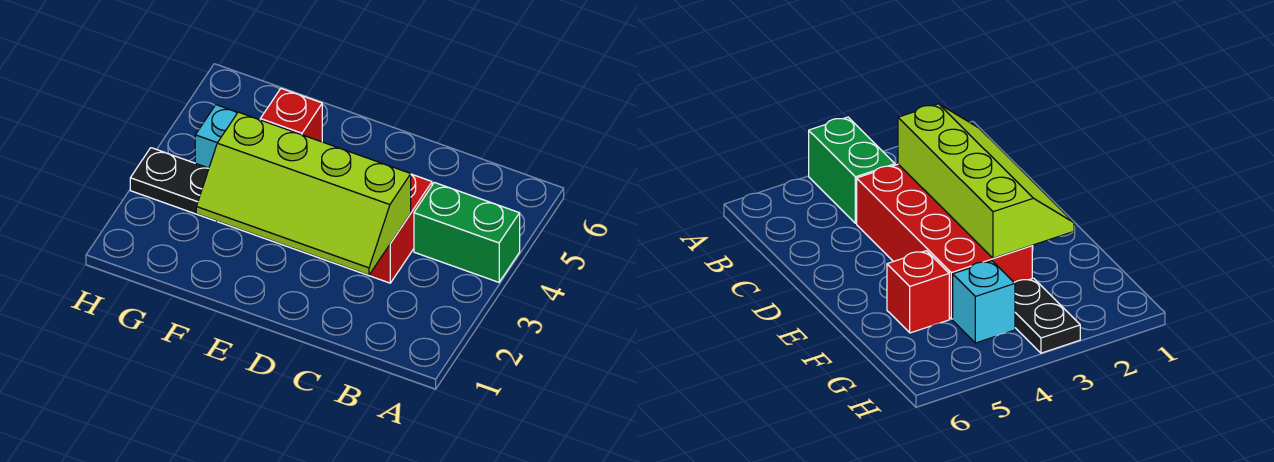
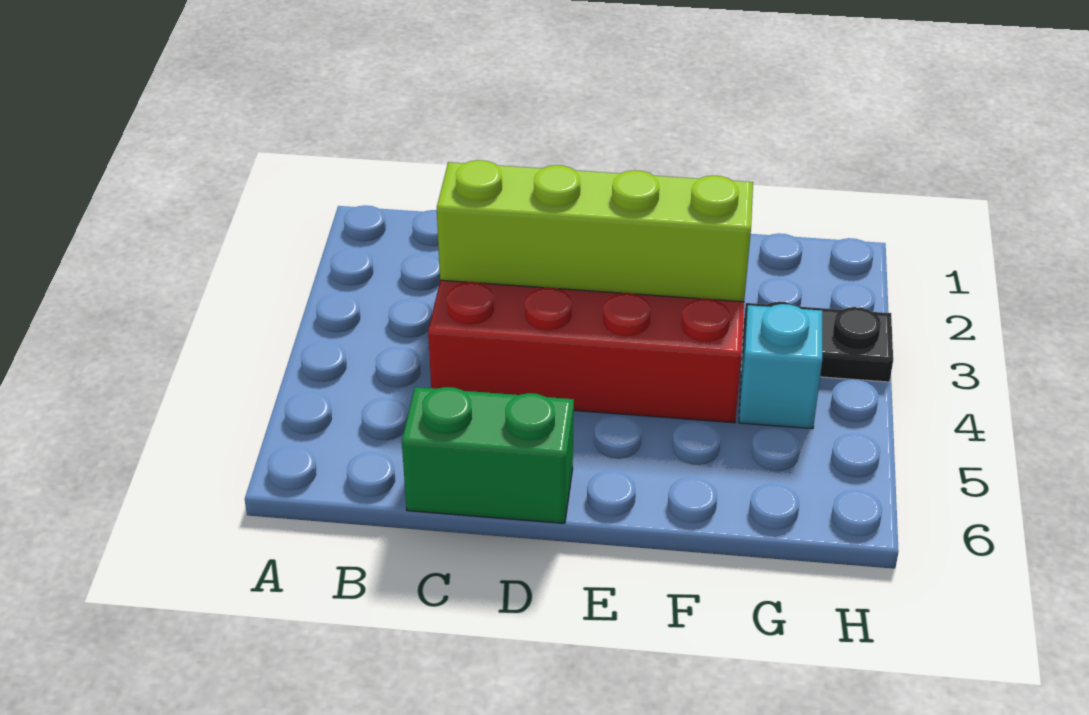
green 1x2 brick [414,182,520,282] -> green 1x2 brick moved to [402,387,574,523]
red 1x1 brick [260,88,322,142] -> none

